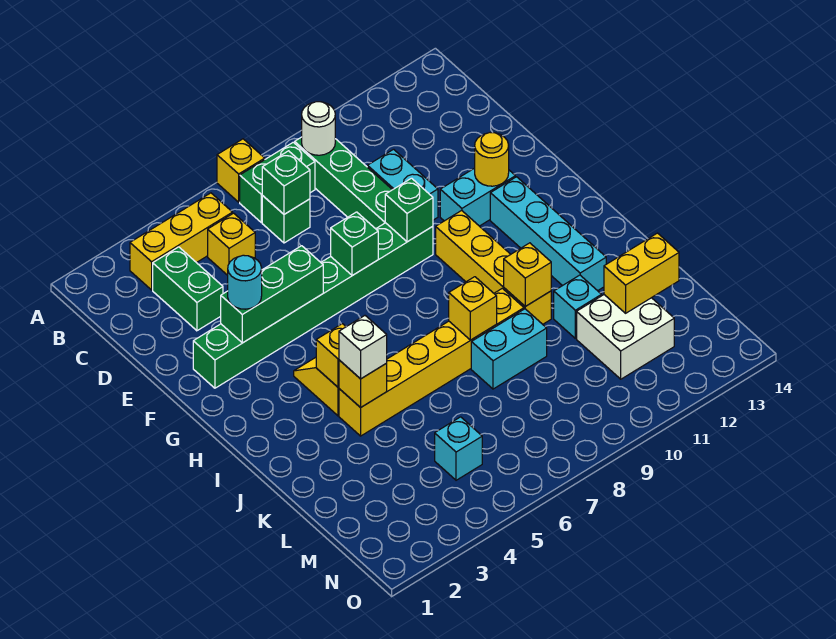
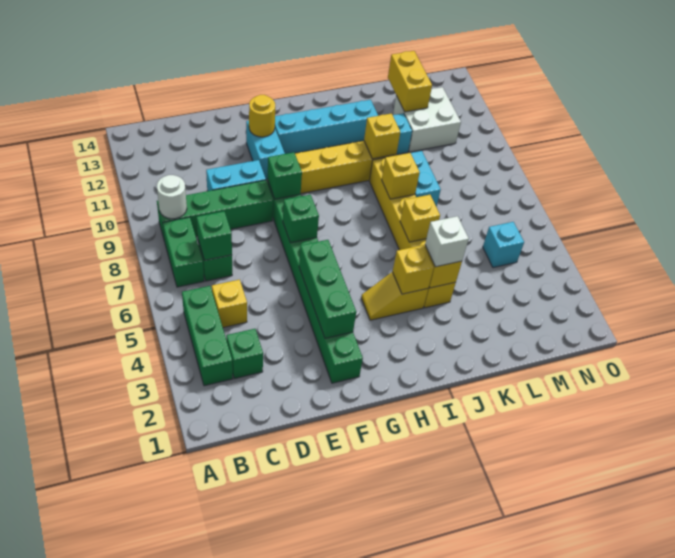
yellow 1x1 brick [217,139,265,202] -> yellow 1x1 brick moved to [400,195,440,242]
yellow 1x3 brick [130,193,233,290] -> green 1x3 brick [182,286,233,386]
green 1x2 brick [153,247,223,331] -> green 1x1 brick [226,329,263,379]
cyan 1x1 round brick [228,255,262,309] -> none

